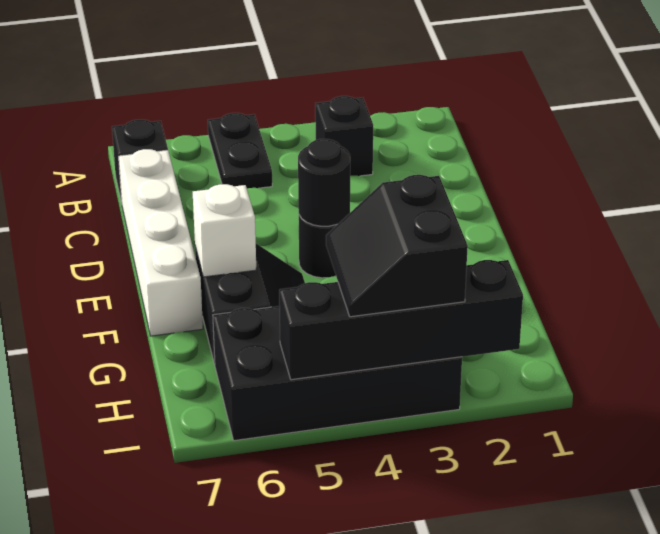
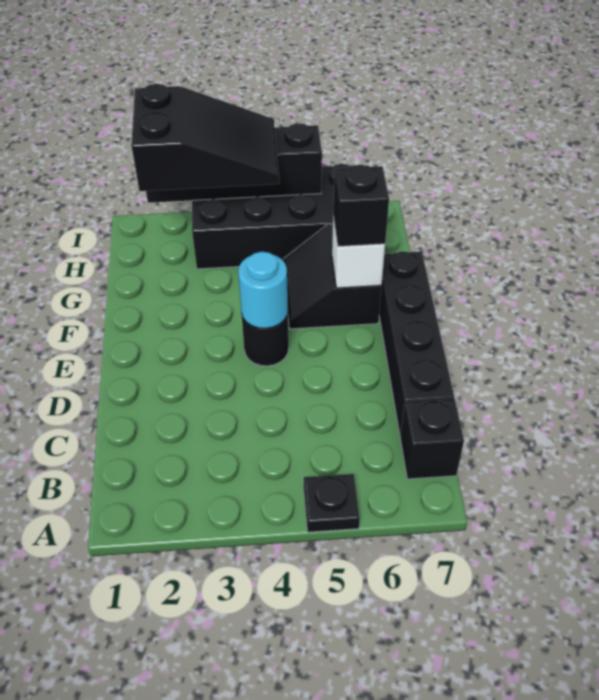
black 1x2 plate [208,113,272,188] -> black 1x1 plate [304,474,360,532]
black 1x1 brick [315,96,373,176] -> black 1x1 brick moved to [333,165,389,247]
white 1x4 brick [119,149,203,336] -> black 1x4 brick [379,251,454,436]
black 1x1 round brick [298,139,350,226] -> cyan 1x1 round brick [238,251,288,328]
black 2x2 slope [326,175,468,317] -> black 2x3 slope [131,84,279,191]

